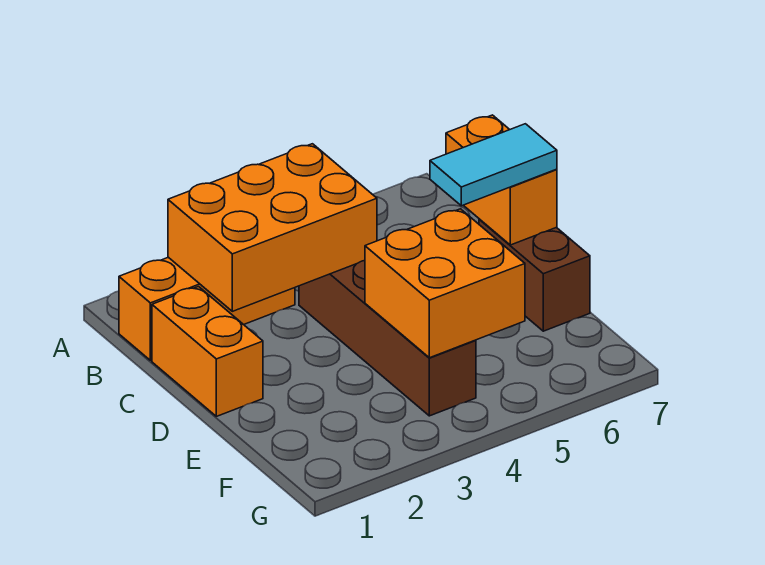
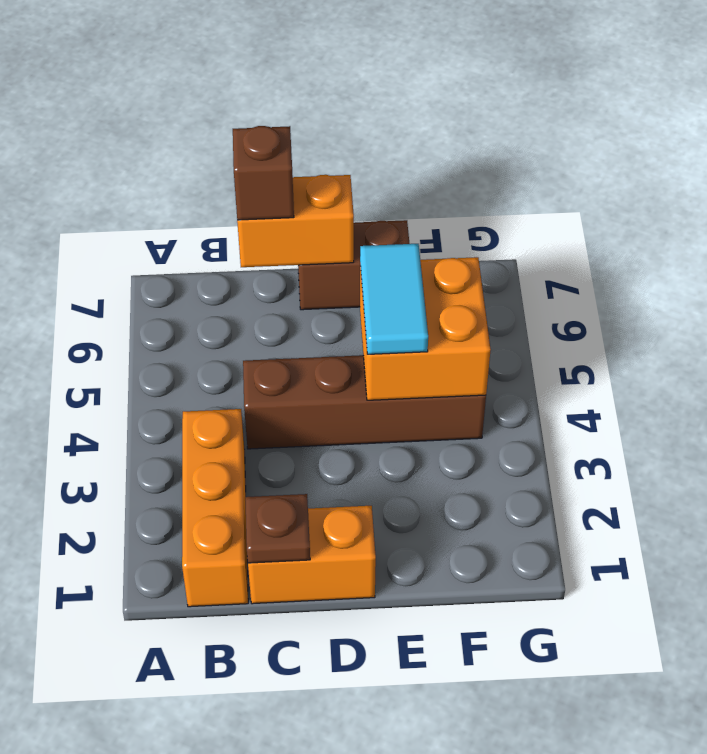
orange 2x3 brick [168,144,377,311] -> none
none -> brown 1x1 plate [245,494,310,563]
none -> brown 1x1 brick [233,126,294,220]
cyan 1x2 tile [430,124,557,206] -> cyan 1x2 tile moved to [360,244,428,354]

